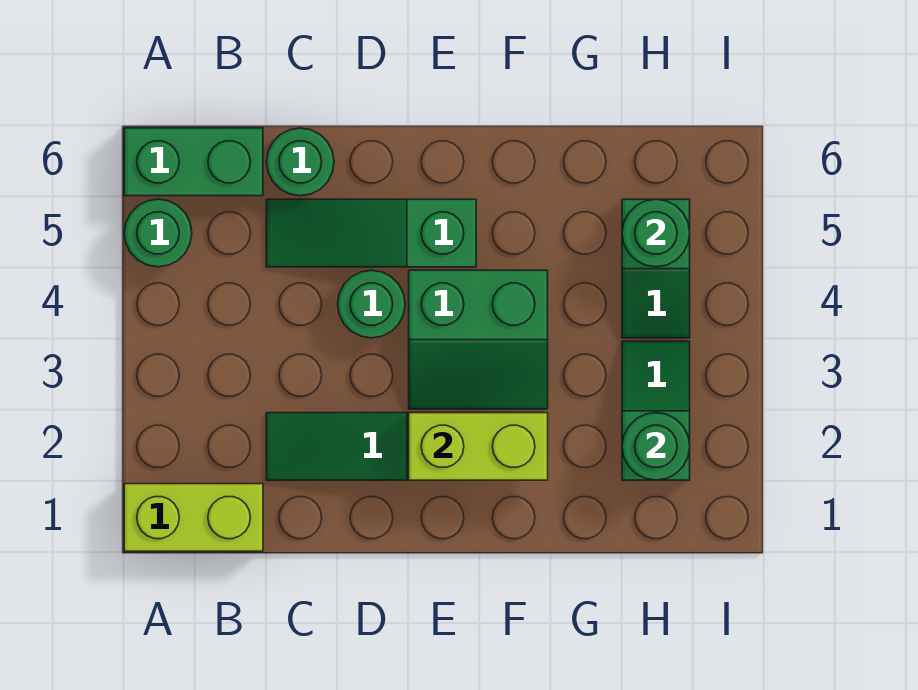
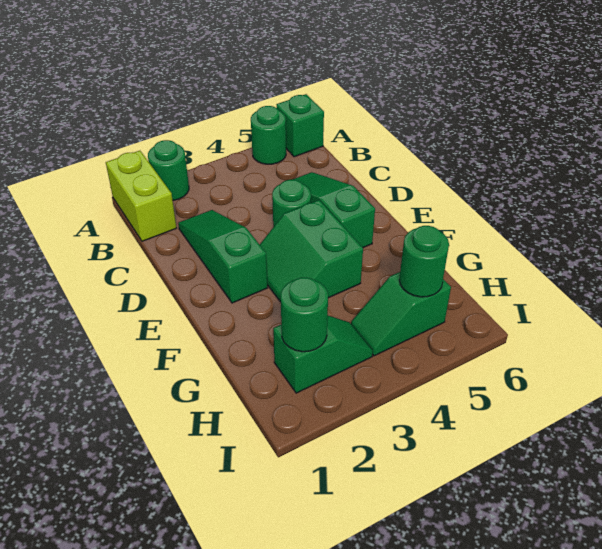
green 1x2 brick [124,128,263,196] -> green 1x1 brick [277,94,324,157]
green 1x1 round brick [267,128,334,196] -> green 1x1 round brick moved to [148,140,189,201]
lime 1x2 brick [409,413,548,480] -> none

